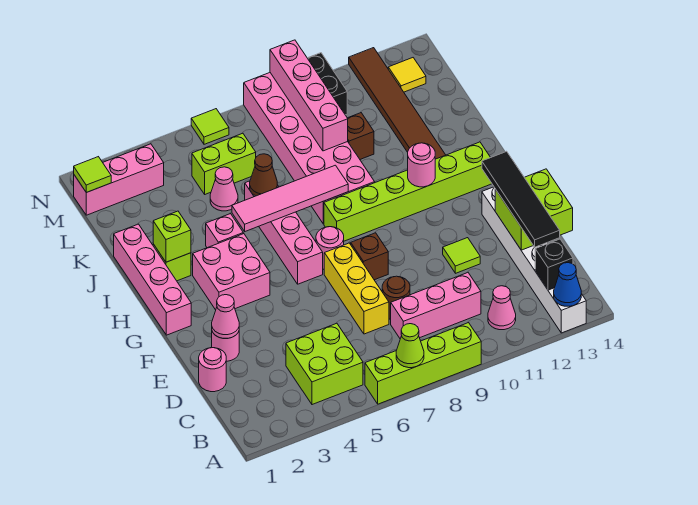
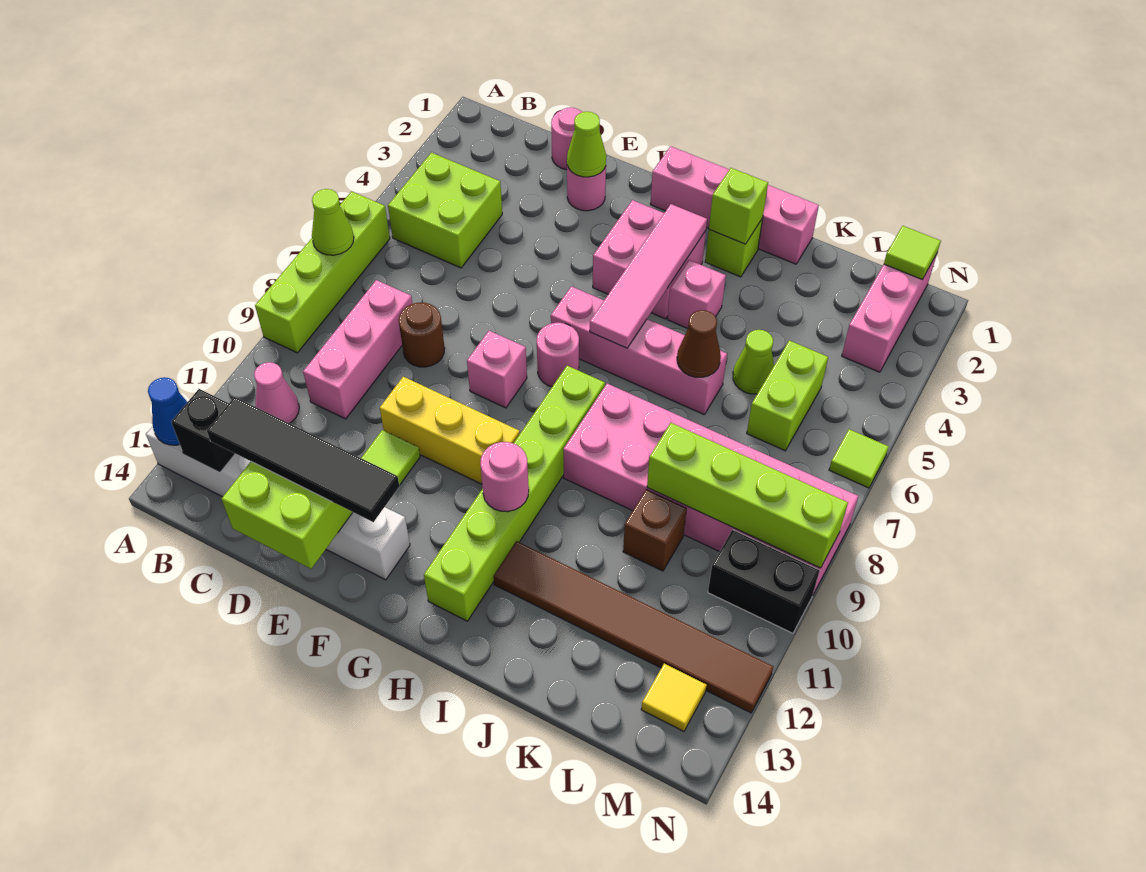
yellow 1x3 brick [324,243,389,334] -> yellow 1x3 brick moved to [380,377,520,484]
pink 1x1 cone [212,295,239,338] -> lime 1x1 cone [567,112,606,177]
brown 1x1 brick [351,233,388,280] -> pink 1x1 brick [467,331,527,408]
pink 1x4 tile [232,165,348,231] -> pink 1x4 tile moved to [590,204,707,348]
pink 1x1 cone [210,167,238,211] -> lime 1x1 cone [733,330,774,394]
pink 1x4 brick [270,40,348,151] -> lime 1x4 brick [647,423,848,568]

